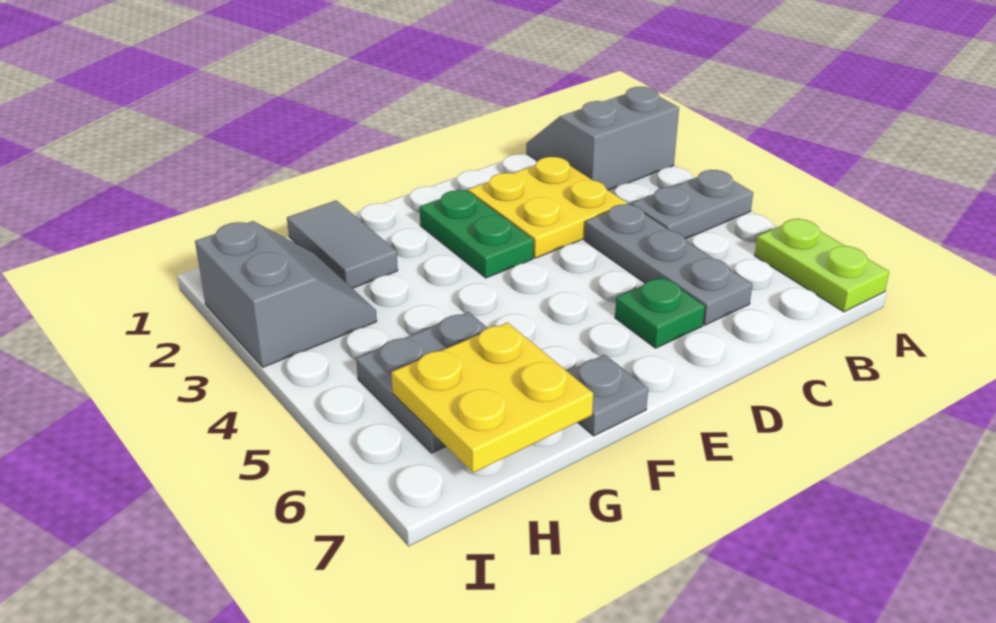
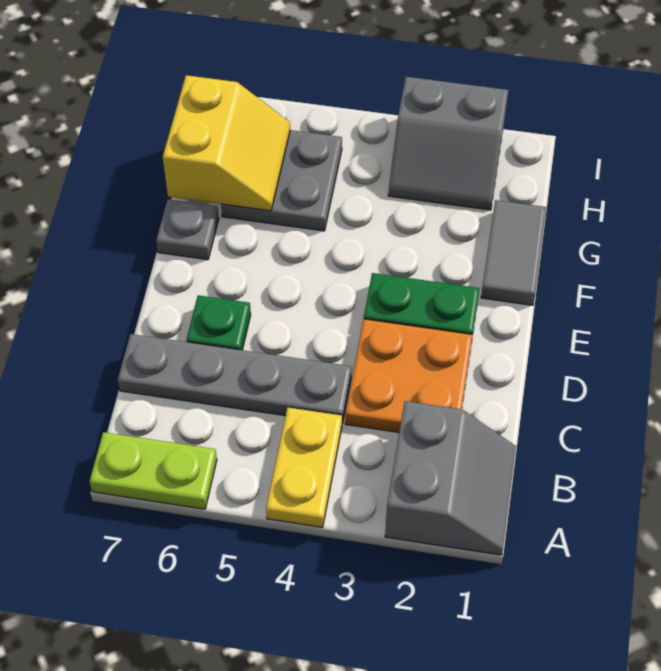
grey 1x2 plate [631,170,753,239] -> yellow 1x2 plate [266,408,342,527]
yellow 2x2 plate [468,157,627,258] -> orange 2x2 plate [345,319,473,432]
grey 1x3 plate [584,204,752,325] -> grey 1x4 plate [118,334,352,424]
grey 1x2 tile [287,200,398,288] -> grey 1x2 tile turned to [481,200,546,305]
yellow 2x2 plate [392,323,593,473] -> yellow 2x2 slope [163,75,290,211]

